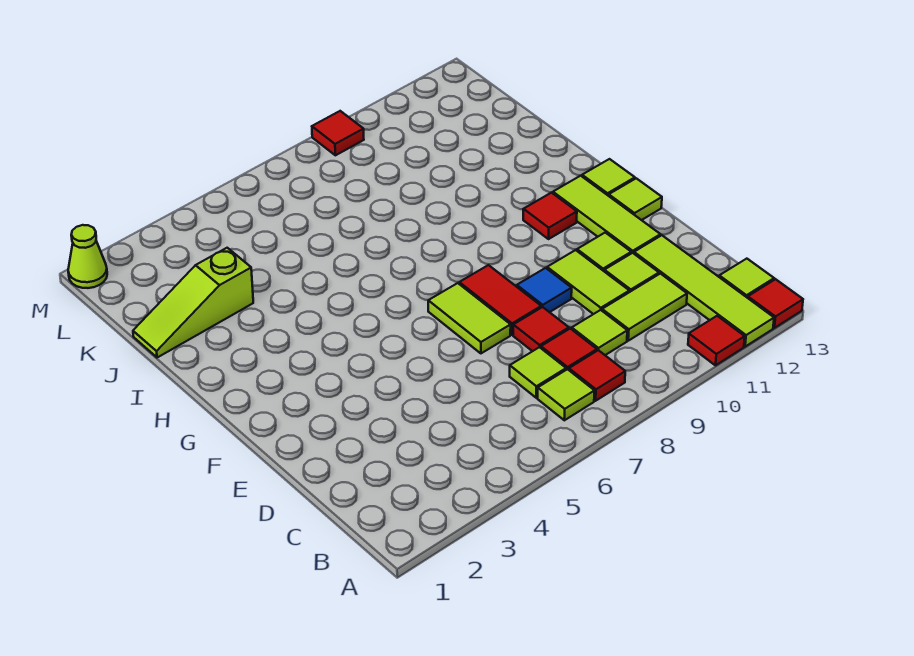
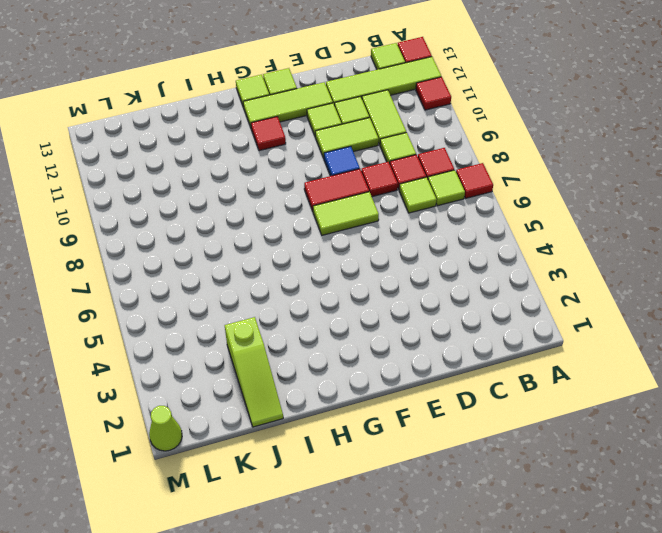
red 1x1 tile [312,111,364,155] -> red 1x1 tile moved to [456,163,493,198]

